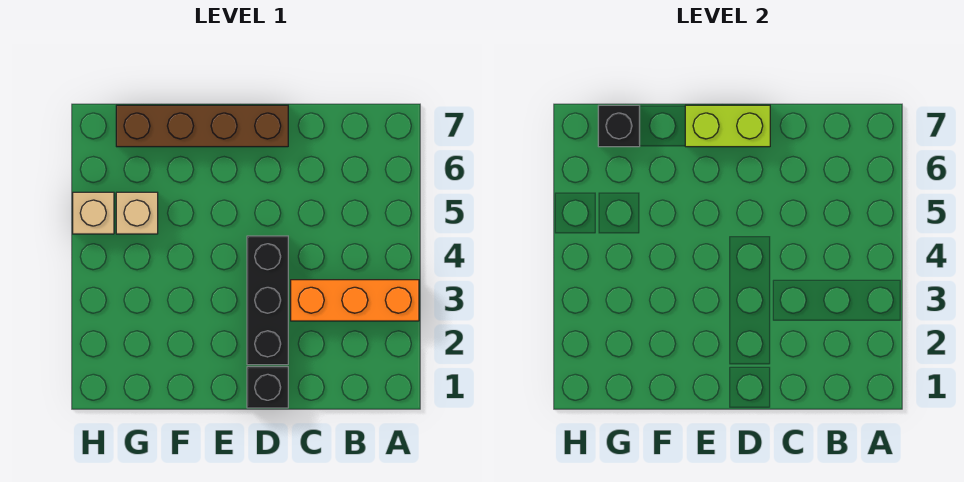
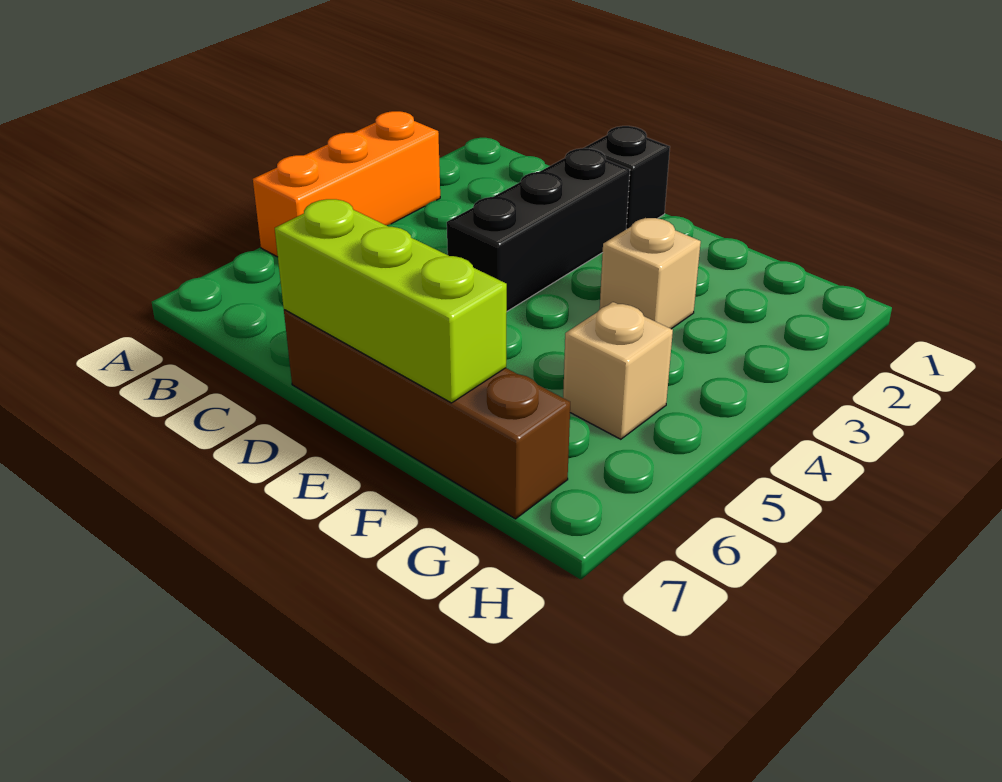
orange 1x3 brick [291,280,419,321] -> orange 1x3 brick turned to [253,111,440,257]
lime 1x2 brick [685,105,770,147] -> lime 1x3 brick [275,199,507,403]
black 1x1 brick [598,105,640,147] -> none
tan 1x1 brick [73,192,114,234] -> tan 1x1 brick moved to [600,218,701,329]

